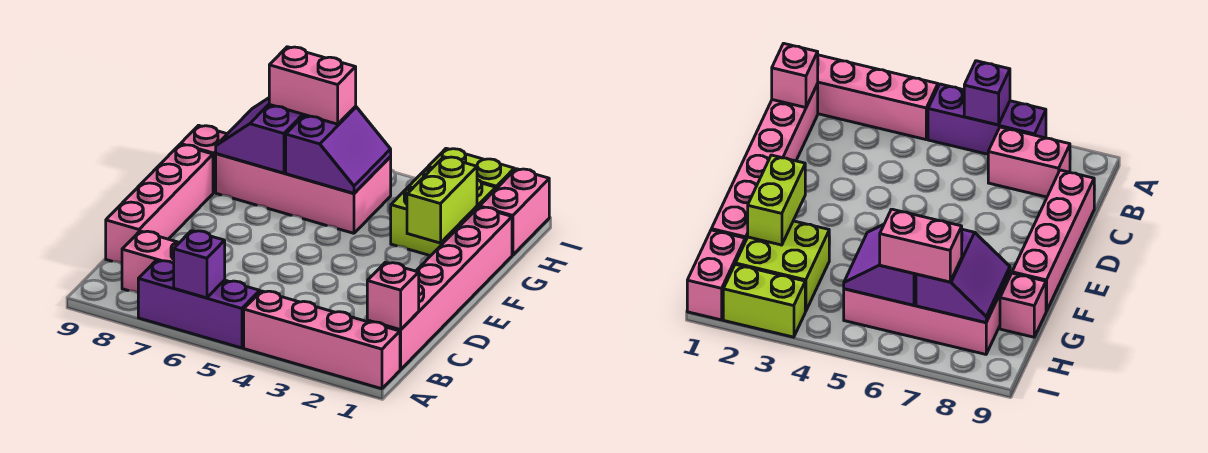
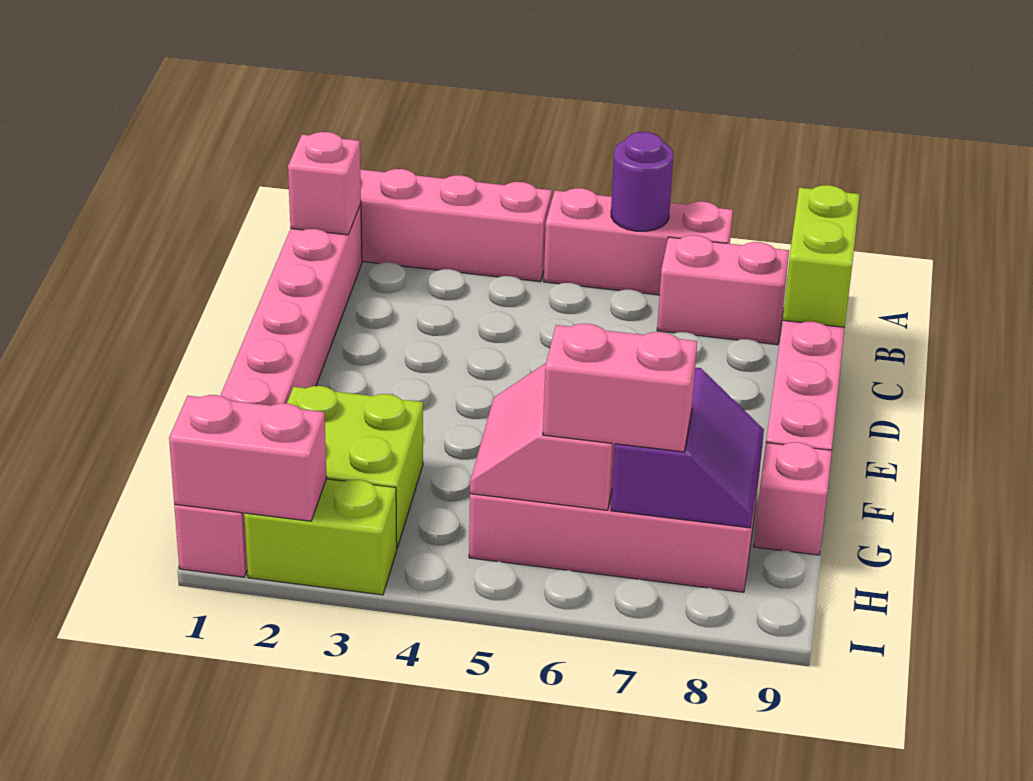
purple 1x3 brick [138,260,260,348] -> pink 1x3 brick [544,188,733,295]
purple 1x1 brick [174,231,225,298] -> purple 1x1 round brick [611,132,673,231]
lime 1x2 brick [407,157,477,243] -> lime 1x2 brick moved to [783,185,860,327]
purple 2x2 slope [286,107,391,194] -> pink 2x2 slope [470,363,615,510]
none -> pink 1x2 brick [169,395,327,521]

